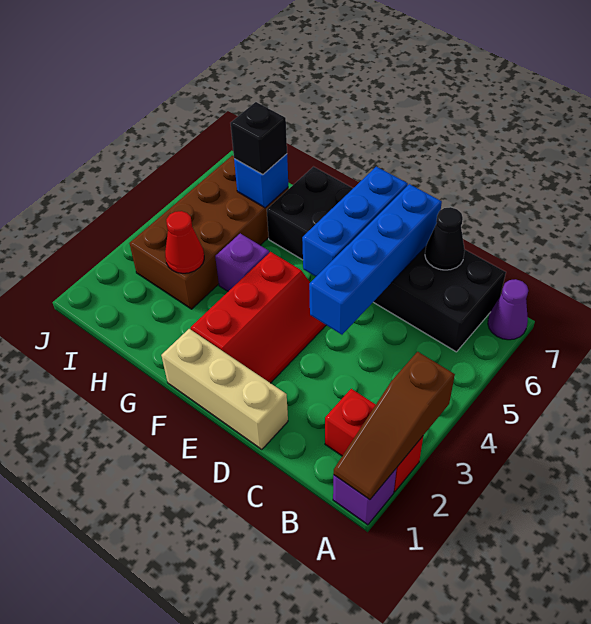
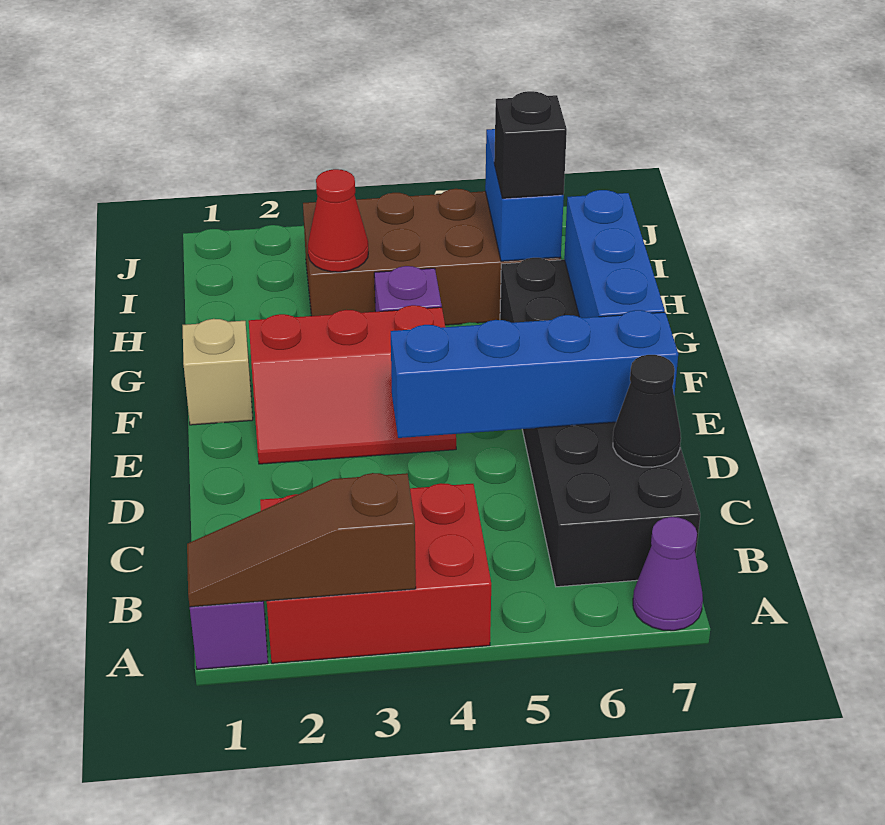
red 1x2 brick [325,389,423,492] -> red 2x3 brick [260,483,491,663]
tan 1x3 brick [161,329,288,450] -> tan 1x1 brick [182,319,253,425]
blue 1x3 brick [302,167,408,277] -> blue 1x3 brick turned to [564,190,665,318]
blue 1x1 brick [234,154,288,208] -> blue 1x2 brick [485,129,564,261]

